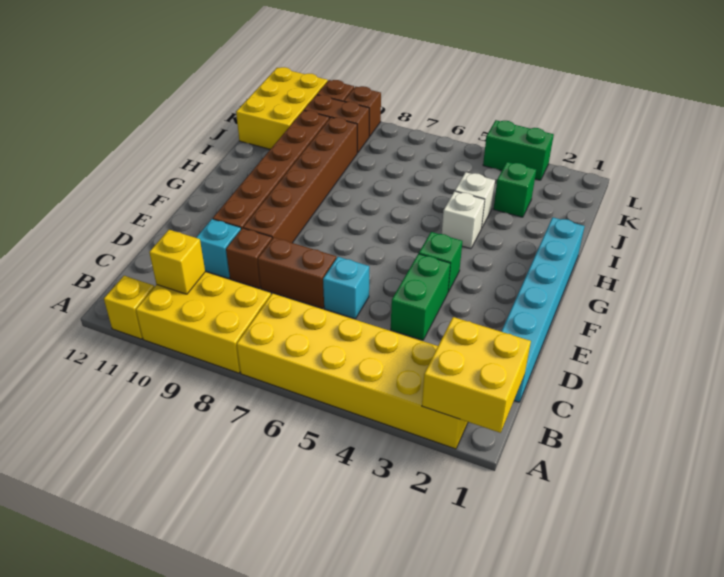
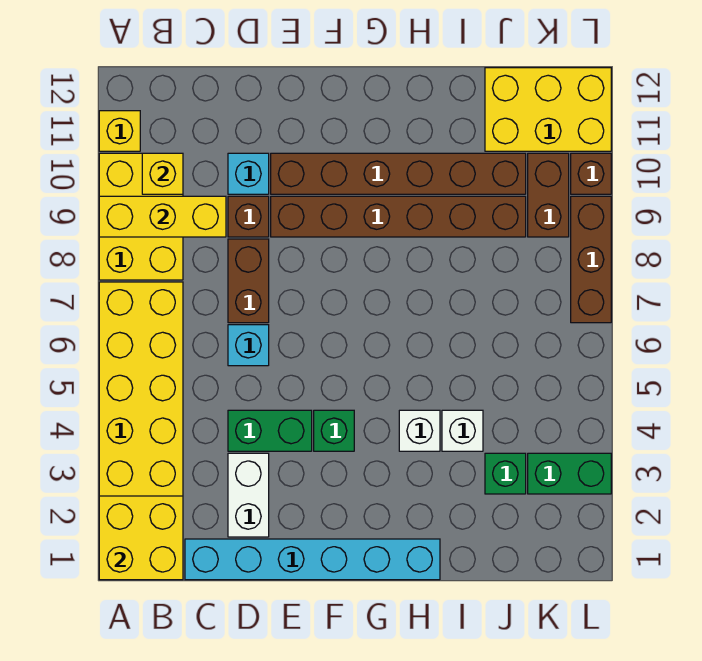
none -> yellow 1x3 brick [99,196,226,237]
none -> white 1x2 brick [228,453,269,537]
green 1x2 brick [483,120,554,180] -> green 1x2 brick turned to [528,453,611,494]
brown 1x1 brick [344,86,381,136] -> brown 1x3 brick [571,196,611,323]

